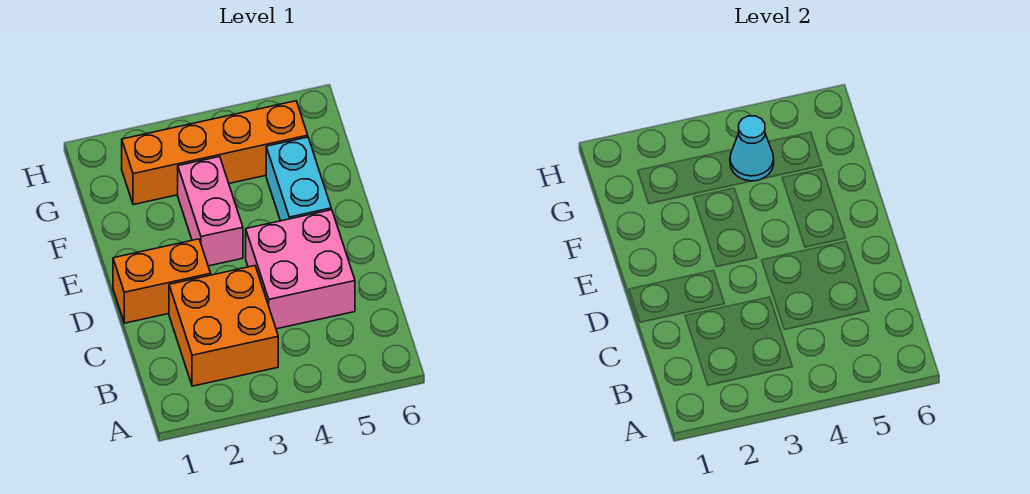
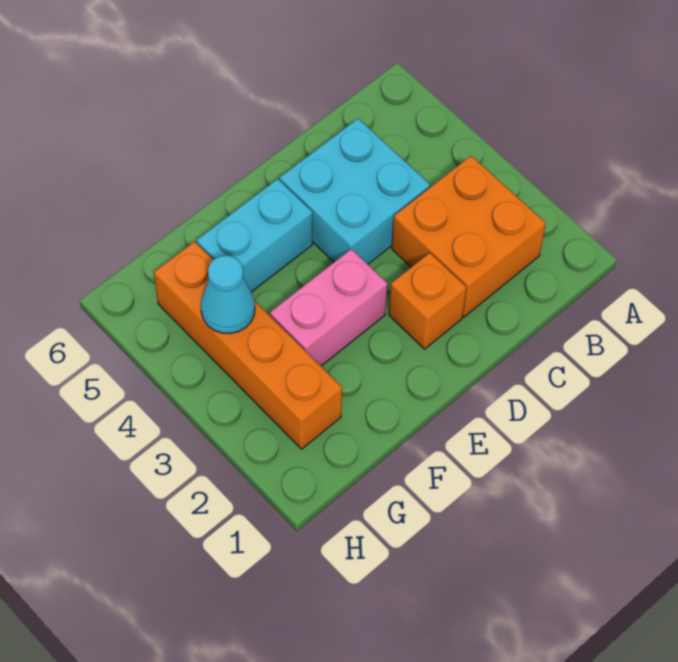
pink 2x2 brick [246,210,355,329] -> cyan 2x2 brick [280,118,430,264]
orange 1x2 brick [113,239,211,323] -> orange 1x1 brick [389,253,467,349]

